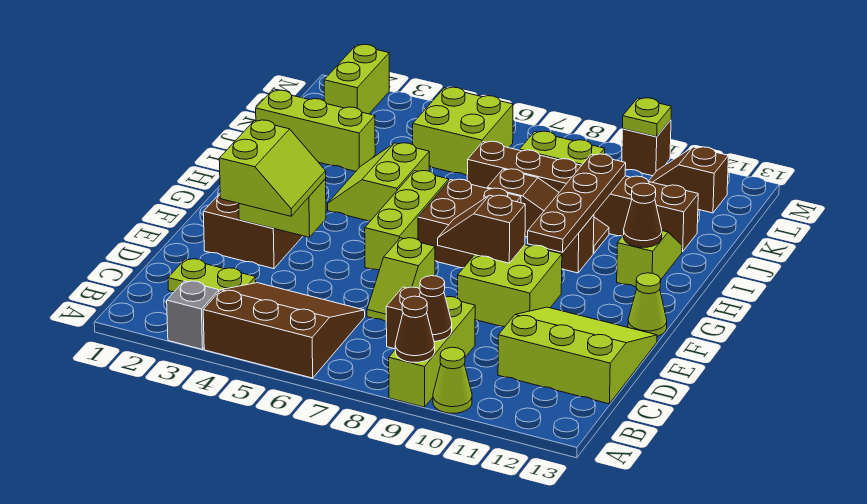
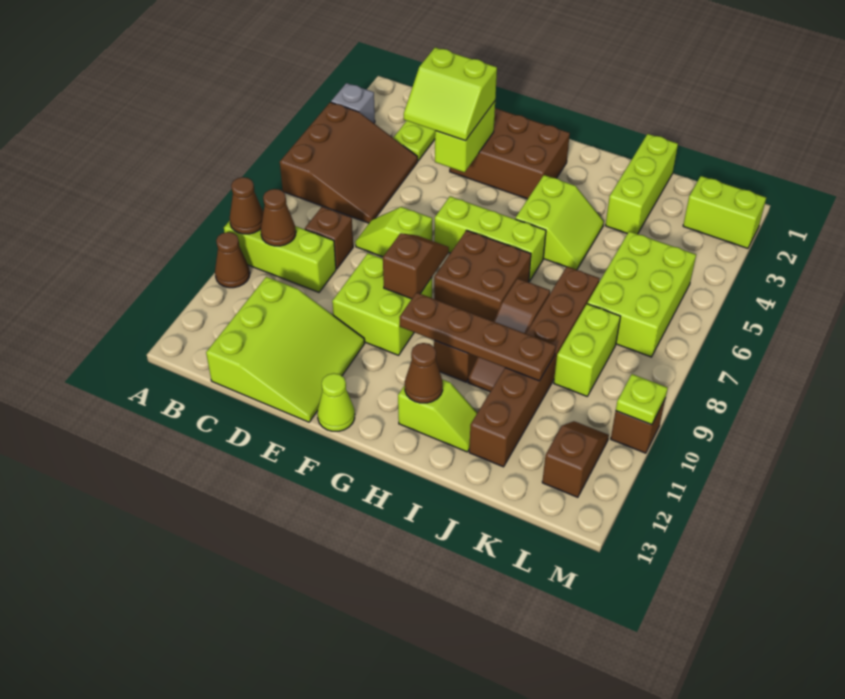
lime 1x1 cone [433,347,472,413] -> brown 1x1 cone [215,232,250,288]
lime 2x2 slope [327,143,429,221] -> lime 2x2 slope turned to [515,175,604,270]
lime 2x2 brick [413,87,513,176] -> lime 2x3 brick [587,231,696,357]

